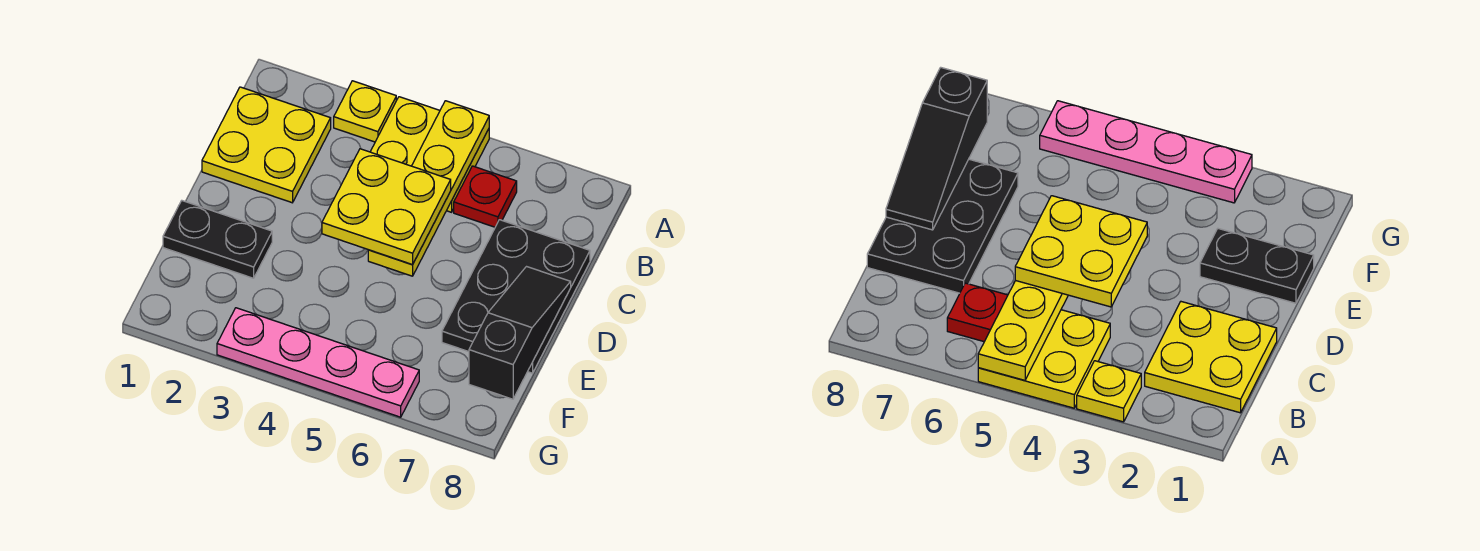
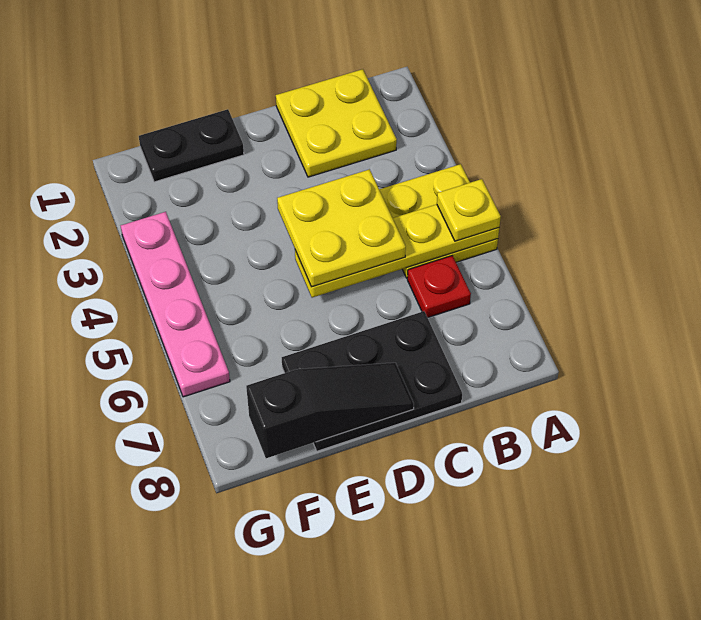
yellow 1x1 plate [334,81,396,142] -> yellow 1x1 plate moved to [437,179,501,241]
black 1x2 plate [163,201,272,278] -> black 1x2 plate turned to [139,109,244,182]

